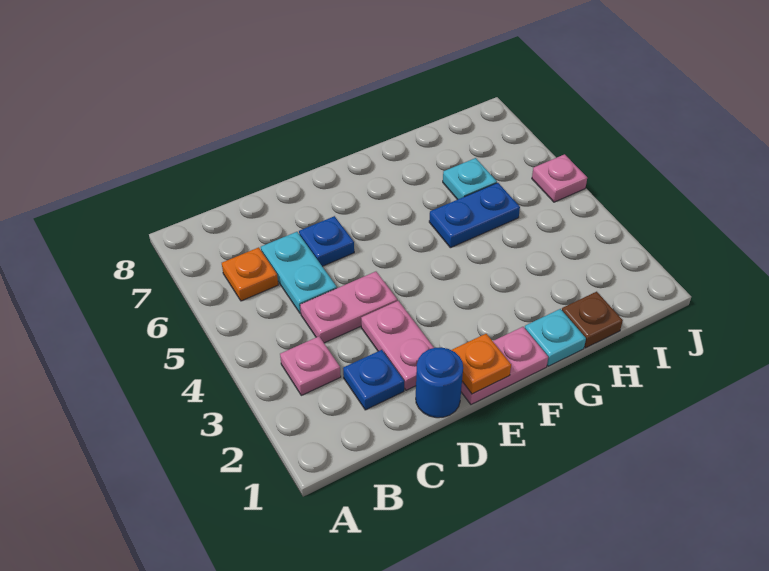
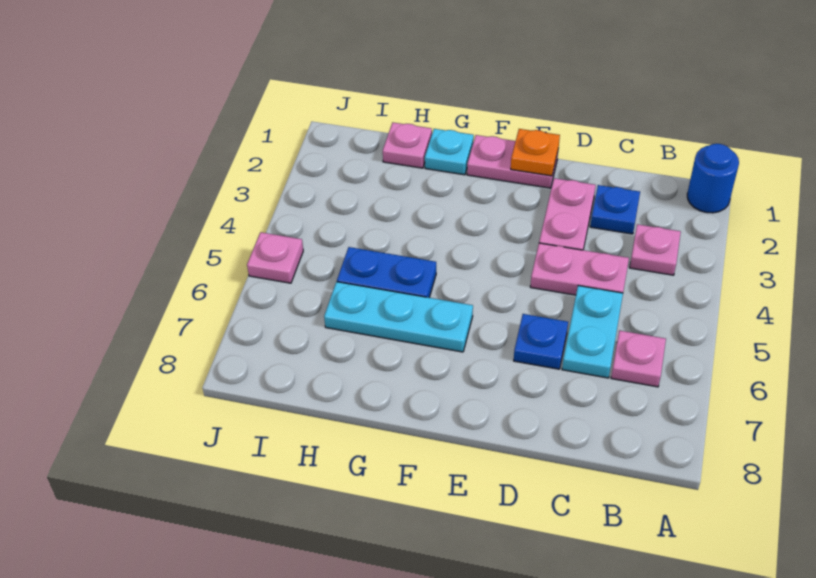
orange 1x1 plate [222,247,278,301] -> pink 1x1 plate [611,331,666,387]
blue 1x1 round brick [416,347,463,418] -> blue 1x1 round brick moved to [687,144,739,213]
brown 1x1 plate [562,292,623,348] -> pink 1x1 plate [383,123,432,168]
cyan 1x1 plate [443,158,497,200] -> cyan 1x3 plate [324,282,473,352]

